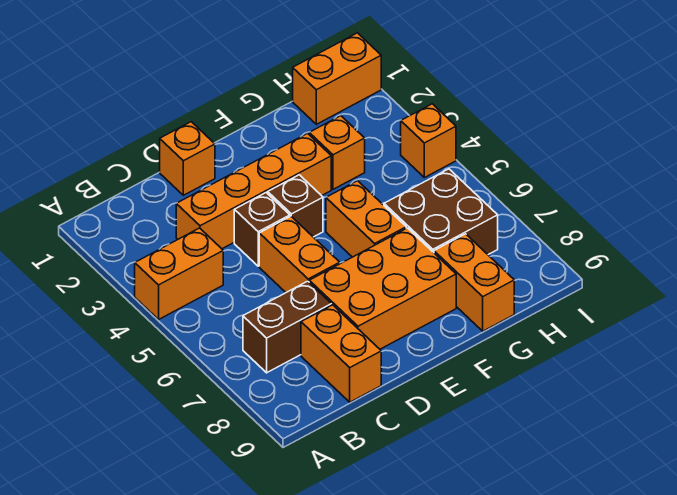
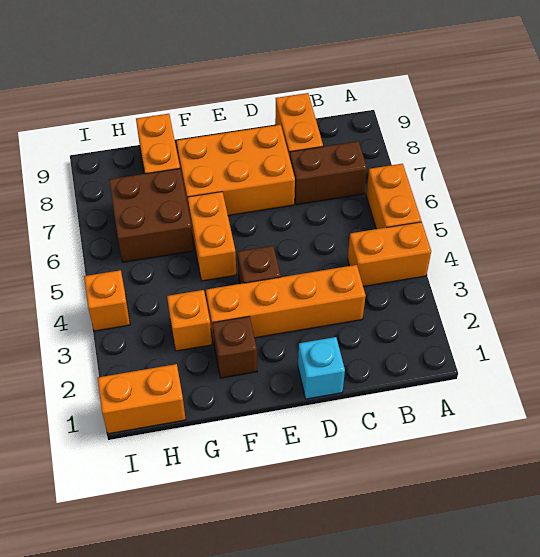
orange 1x1 brick [160,122,215,195] -> cyan 1x1 brick [298,337,345,399]
brown 1x1 brick [234,193,290,266] -> brown 1x1 brick moved to [212,316,257,378]
orange 1x2 brick [259,216,340,292] -> orange 1x2 brick moved to [366,164,421,229]

